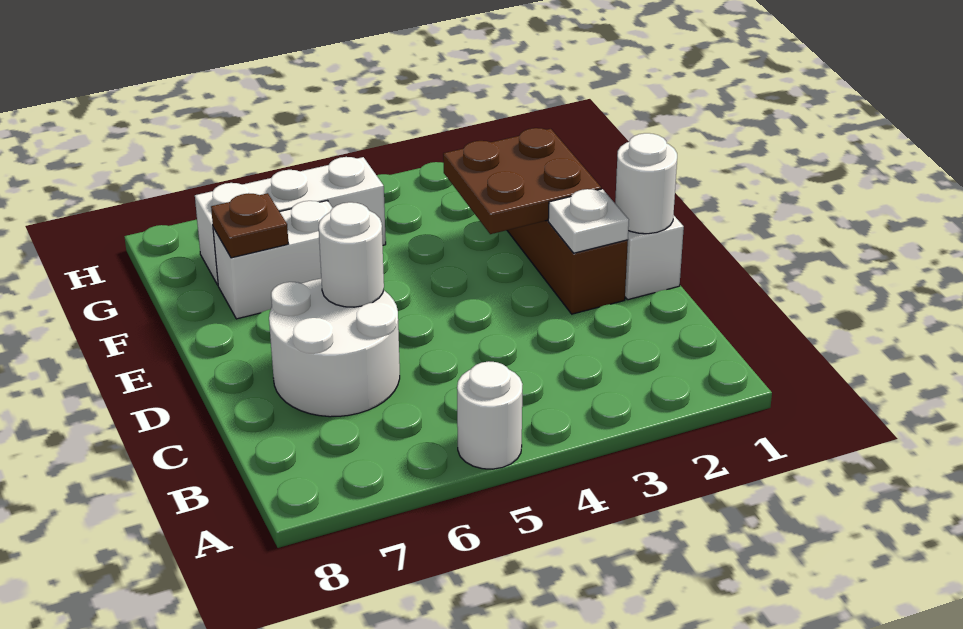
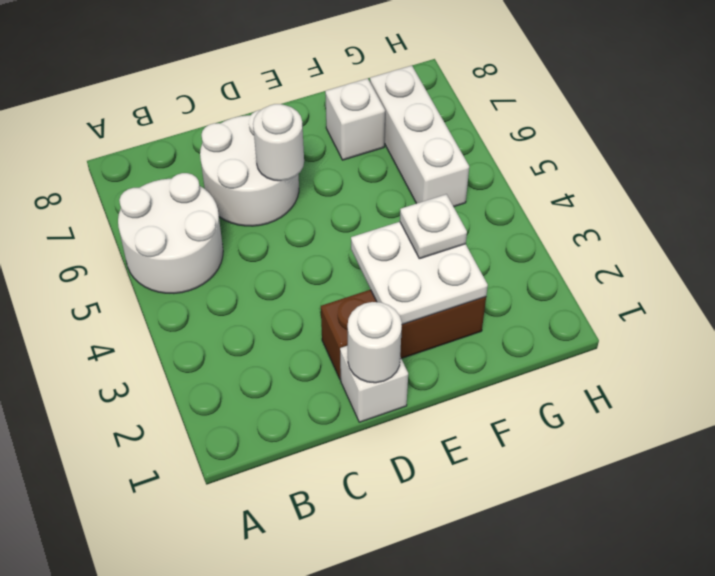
white 1x1 round brick [457,361,522,469] -> white 2x2 round brick [118,173,223,294]
white 1x1 plate [548,189,629,253] -> white 1x1 plate moved to [400,194,467,259]
brown 2x2 plate [443,128,601,234] -> white 2x2 plate [351,222,488,324]
white 1x2 brick [213,201,332,319] -> white 1x1 brick [325,78,385,160]
brown 1x1 plate [211,193,288,258] -> none

